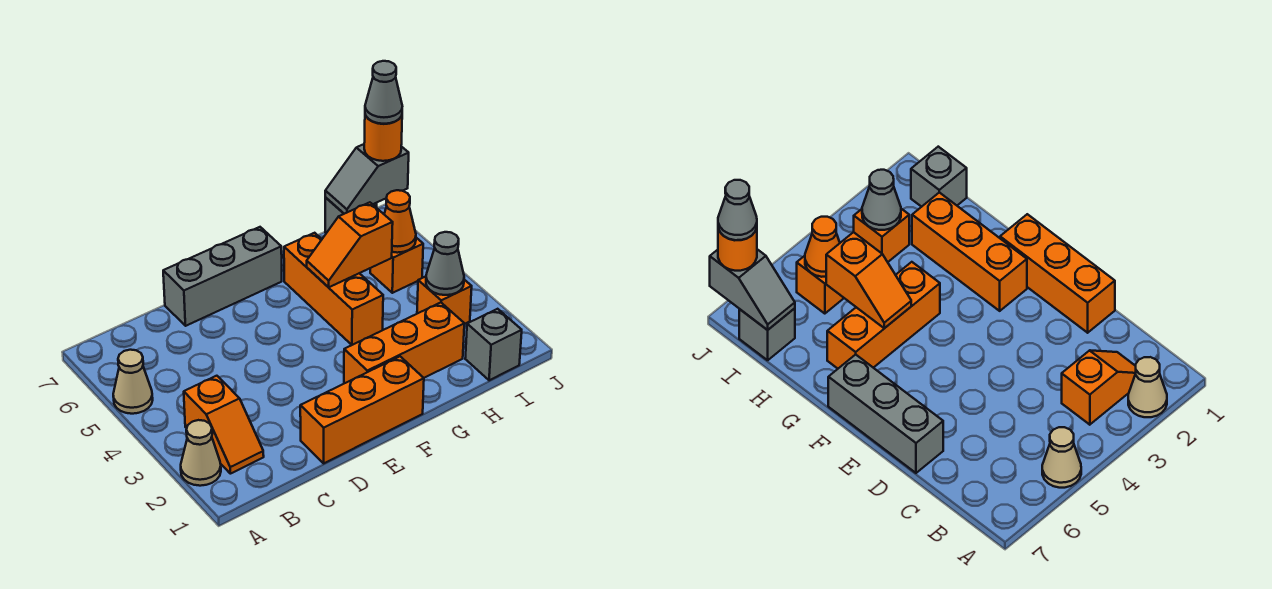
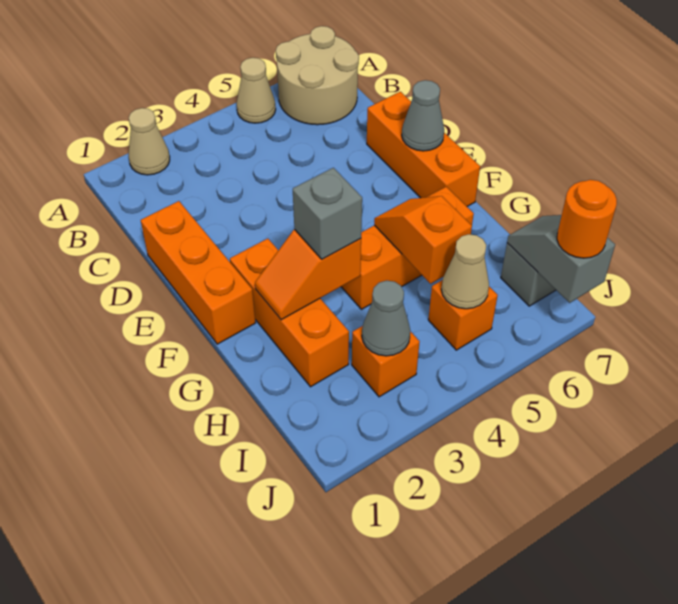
none -> tan 2x2 round brick [276,26,359,125]
orange 1x2 slope [184,376,264,474] -> orange 1x2 slope moved to [255,230,361,320]
grey 1x3 brick [163,227,282,326] -> orange 1x3 brick [367,92,480,206]
grey 1x1 brick [465,309,522,380] -> grey 1x1 brick moved to [293,168,362,259]
orange 1x1 cone [384,190,416,253] -> tan 1x1 cone [441,234,489,309]
grey 1x1 cone [365,61,402,124] -> grey 1x1 cone moved to [402,80,444,151]

